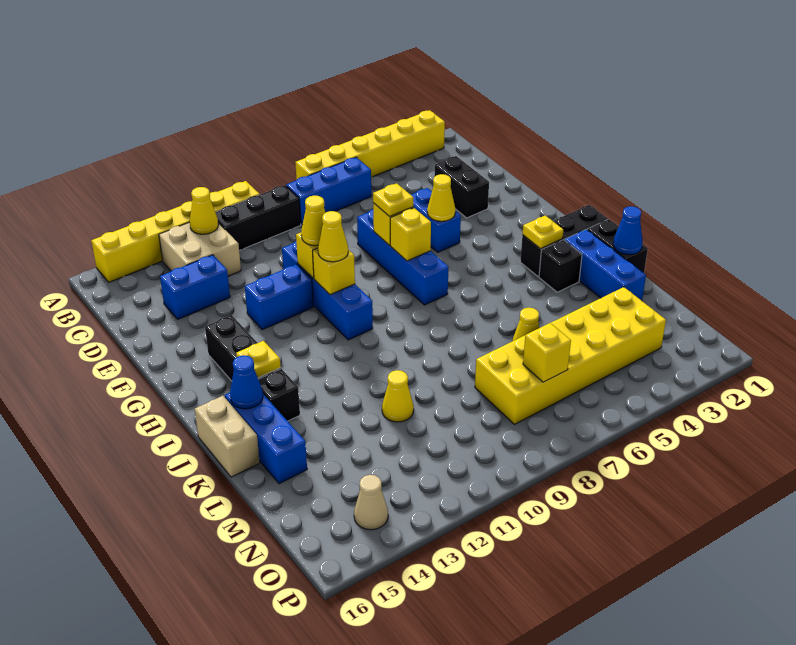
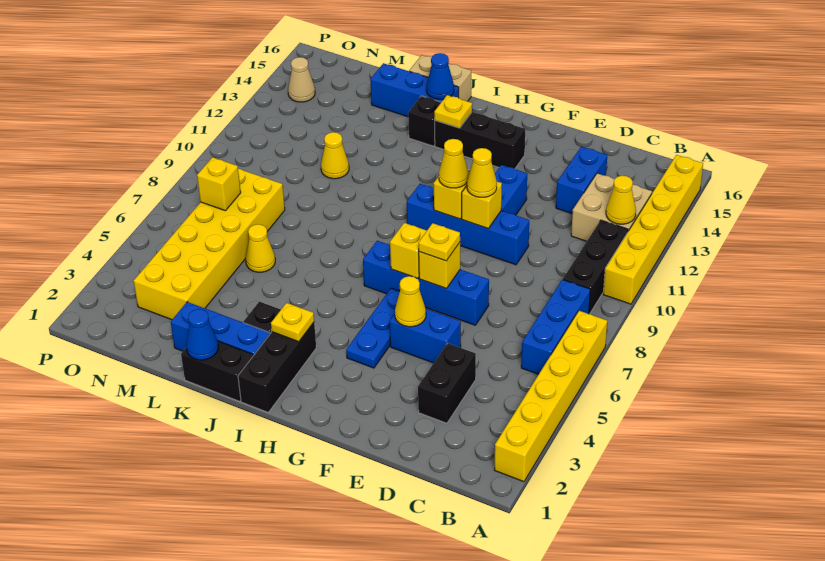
black 1x2 brick [434,156,489,218] -> black 1x2 brick turned to [418,343,476,423]
none -> blue 1x3 plate [346,288,400,368]

